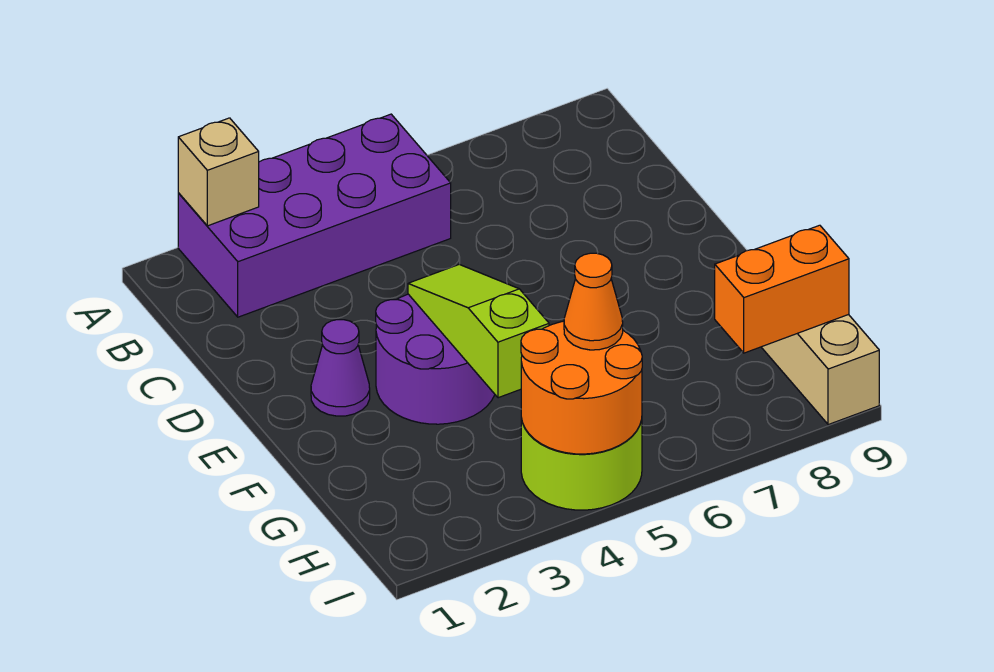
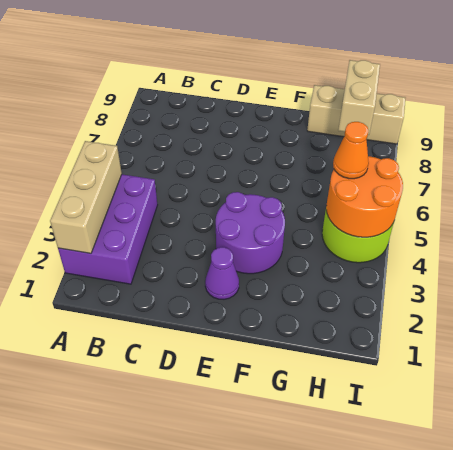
purple 2x4 brick [178,114,451,317] -> purple 2x3 brick [58,174,157,284]
tan 1x1 brick [178,118,259,226] -> tan 1x3 brick [50,141,122,253]
lime 1x3 slope [408,264,549,398] -> none
orange 1x2 brick [715,225,849,353] -> tan 1x2 brick [338,60,380,135]

